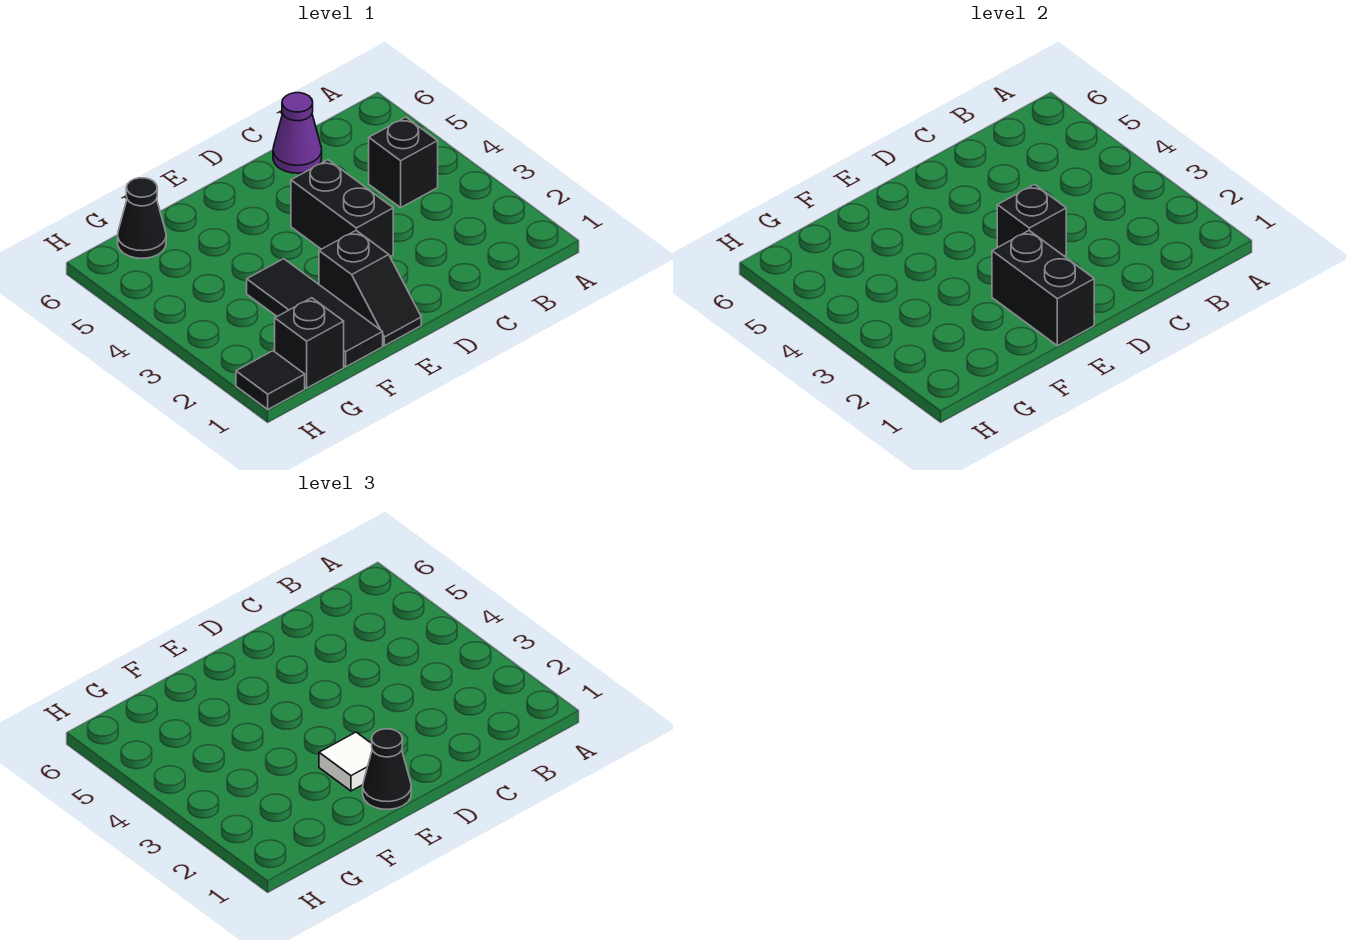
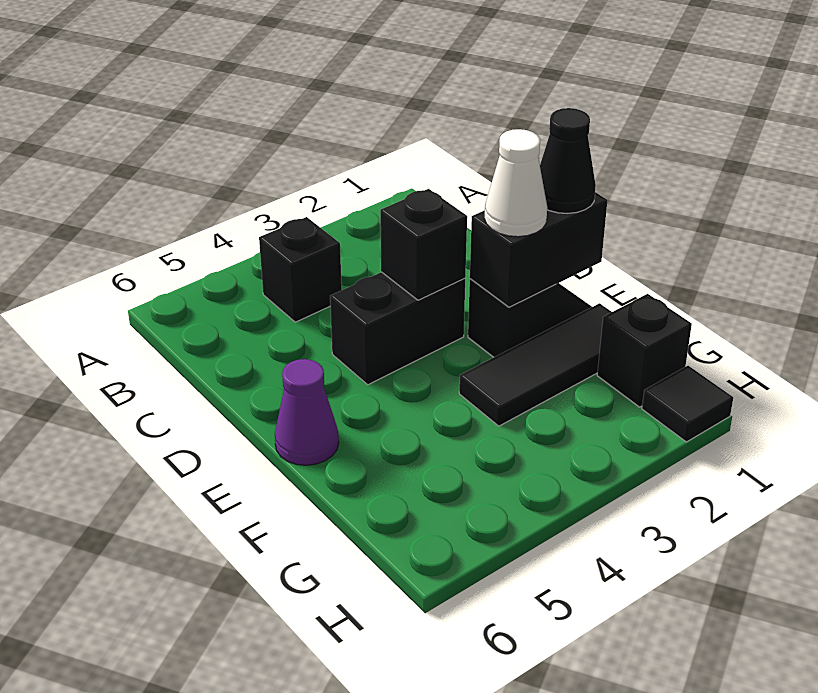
purple 1x1 cone [273,93,322,173] -> purple 1x1 cone moved to [275,359,339,465]
white 1x1 tile [319,732,372,791] -> white 1x1 cone [485,129,547,237]
black 1x1 cone [118,178,166,258] -> none

